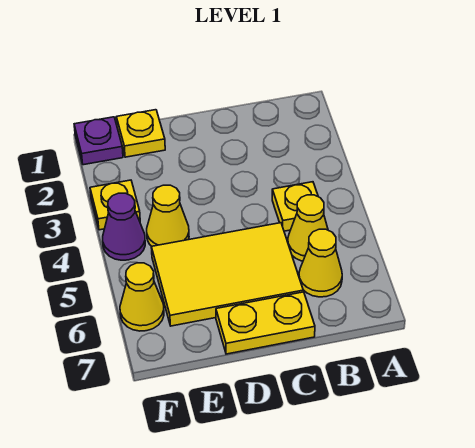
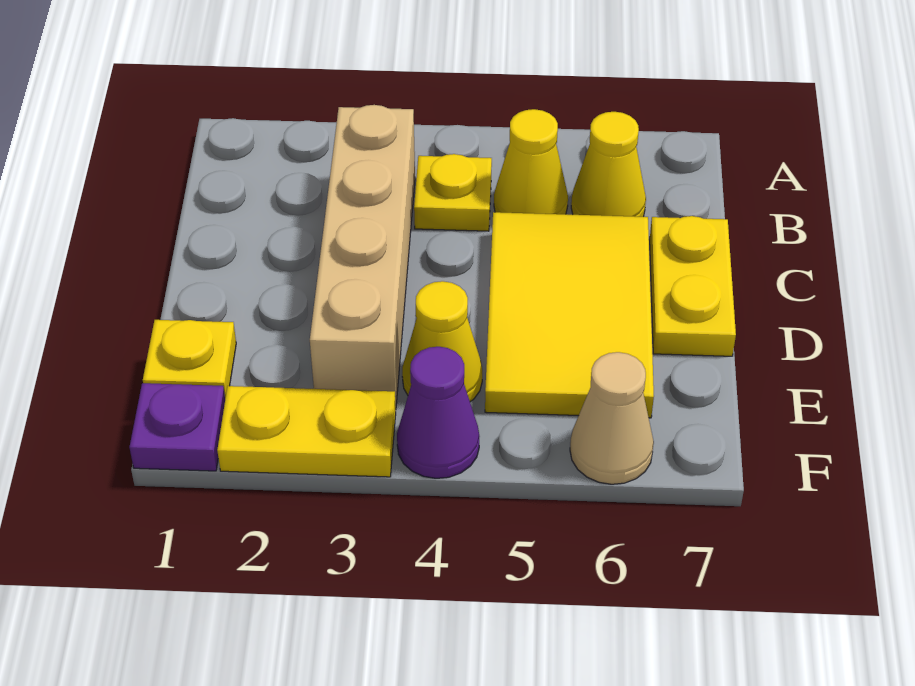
none -> tan 1x4 brick [310,105,415,406]
yellow 1x1 plate [90,180,140,230] -> yellow 1x2 plate [217,386,396,477]
yellow 1x1 cone [120,263,164,331] -> tan 1x1 cone [570,352,654,484]

